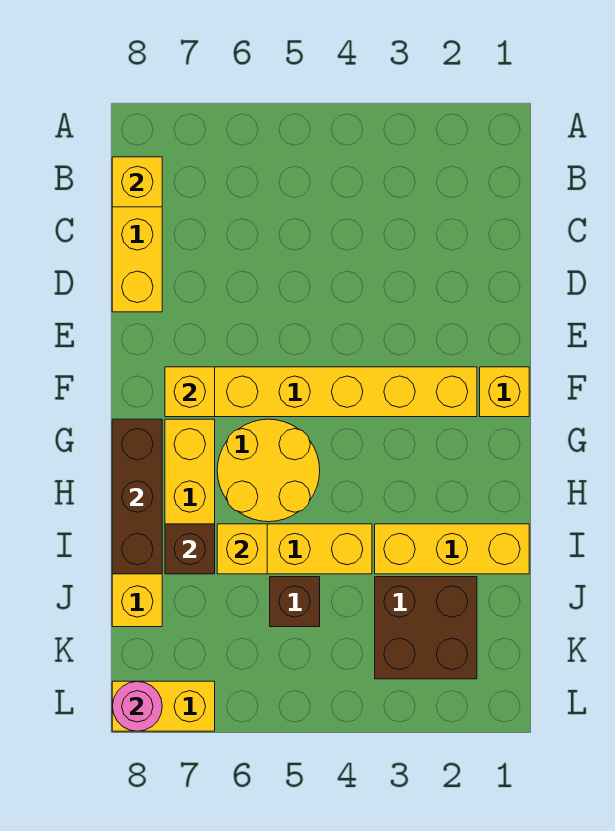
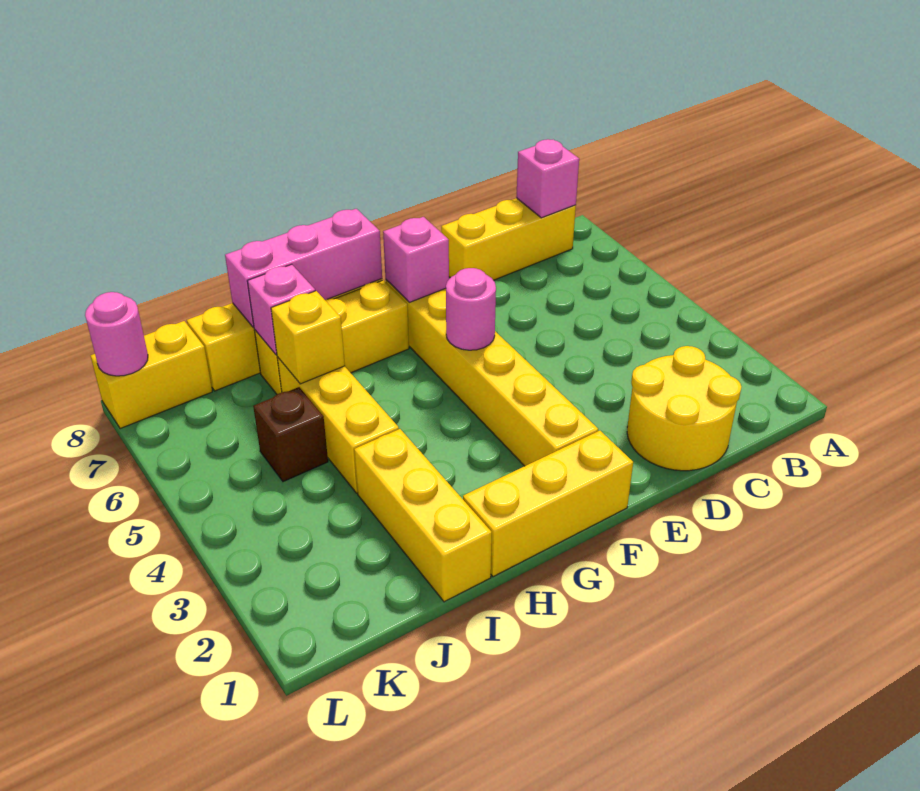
yellow 1x1 brick [112,157,162,207] -> pink 1x1 brick [516,139,579,218]
yellow 1x1 brick [480,367,529,417] -> yellow 1x3 brick [463,431,633,577]
none -> pink 1x1 round brick [446,268,496,350]
yellow 1x1 brick [165,367,215,417] -> pink 1x1 brick [383,217,449,302]
yellow 2x2 round brick [217,419,320,522] -> yellow 2x2 round brick moved to [627,346,741,471]
brown 1x3 brick [112,419,162,574] -> pink 1x3 brick [225,209,382,327]
brown 1x1 brick [165,524,215,574] -> pink 1x1 brick [247,264,315,355]
brown 2x2 brick [375,577,477,679] -> none
yellow 1x2 brick [112,681,215,731] -> yellow 1x2 brick turned to [91,321,212,429]

